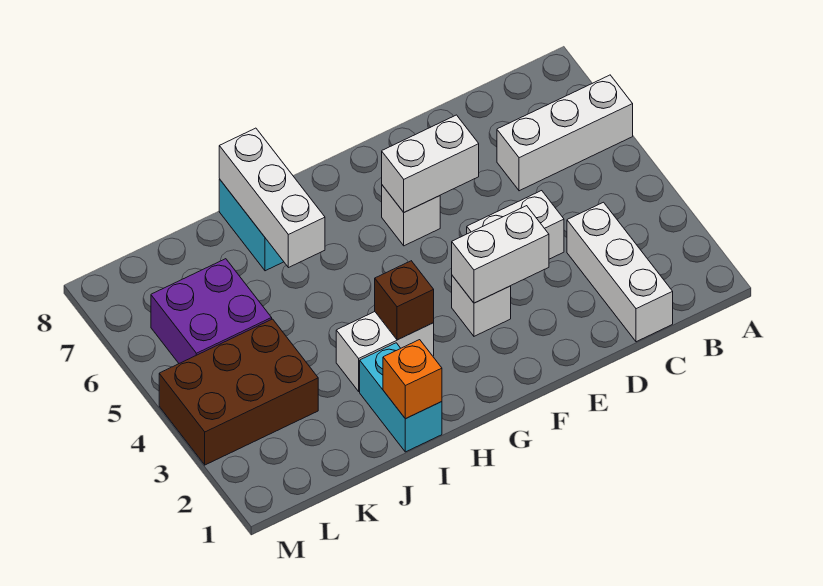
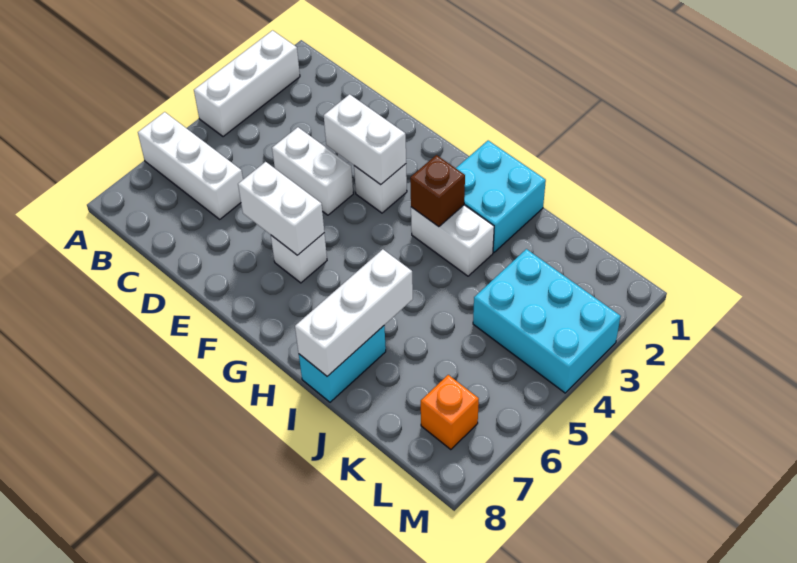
white 1x3 brick [567,202,673,342] -> white 1x3 brick moved to [194,30,300,137]
cyan 1x2 brick [360,343,442,452] -> cyan 2x2 brick [456,141,546,252]
orange 1x1 brick [383,340,442,419] -> orange 1x1 brick moved to [421,375,479,450]
brown 2x3 brick [159,319,318,465] -> cyan 2x3 brick [473,249,621,393]
purple 2x2 brick [151,259,272,363] -> none

